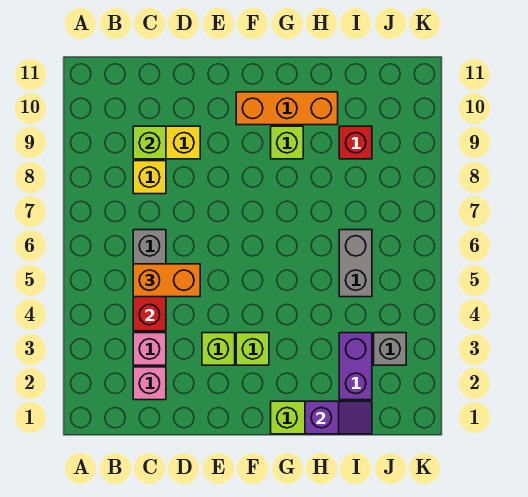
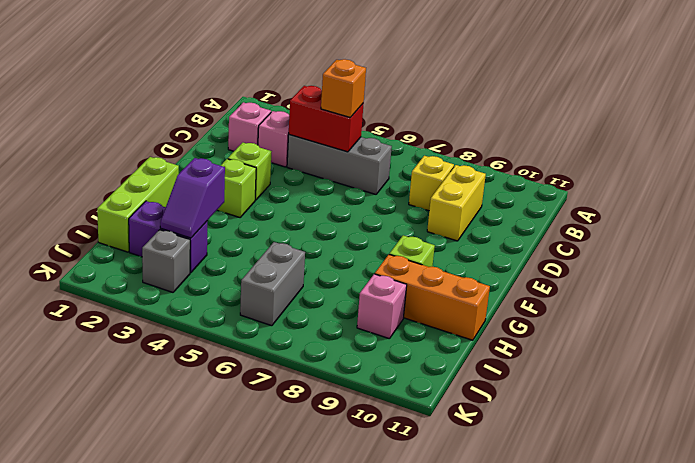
orange 1x2 brick [133,264,200,297] -> orange 1x1 brick [321,59,366,117]
lime 1x1 brick [133,126,166,159] -> none
orange 1x3 brick [236,92,338,125] -> orange 1x3 brick turned to [375,255,490,340]
purple 1x2 slope [305,401,372,434] -> purple 1x2 slope moved to [160,158,225,238]
grey 1x2 brick [339,230,372,297] -> grey 1x2 brick turned to [240,242,305,326]
red 1x1 brick [339,126,372,159] -> pink 1x1 brick [357,274,407,339]

